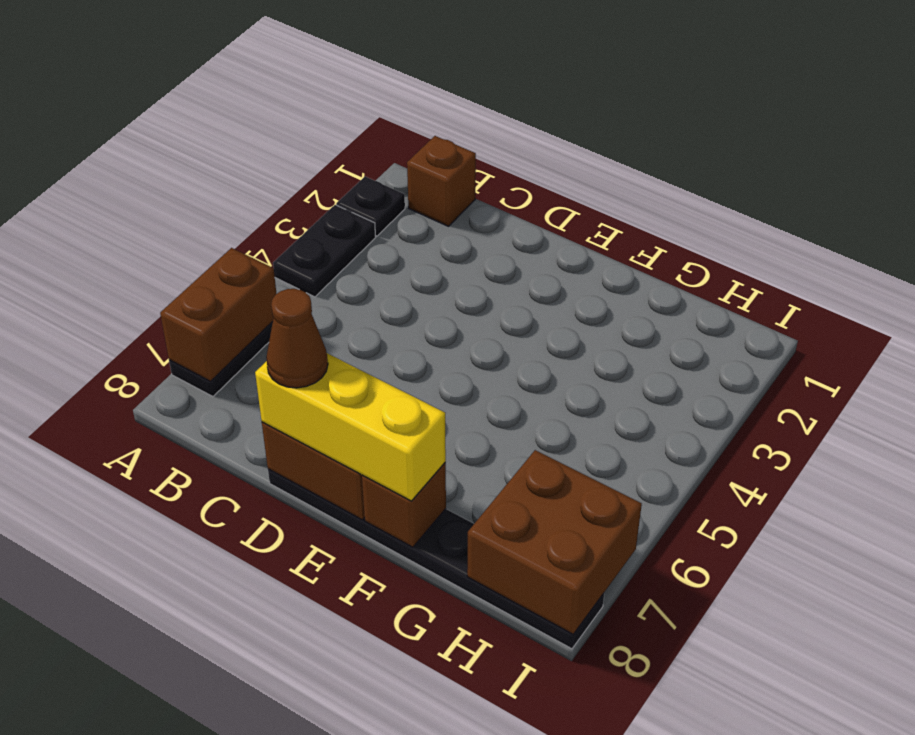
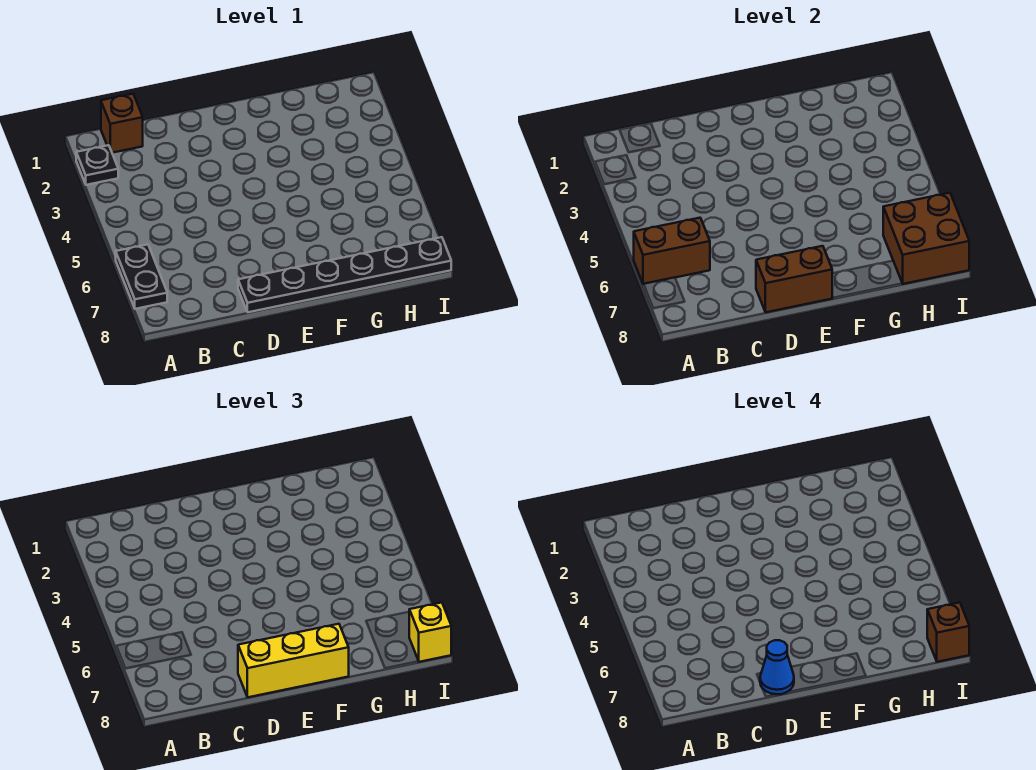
black 1x2 plate [273,205,376,297] -> none
brown 1x2 brick [160,248,276,381] -> brown 1x2 brick turned to [634,218,710,284]
brown 1x1 cone [266,289,328,388] -> blue 1x1 cone [760,640,794,695]
brown 1x1 brick [362,463,446,547] -> brown 1x1 brick moved to [927,603,969,662]
none -> yellow 1x1 brick [409,603,451,662]

